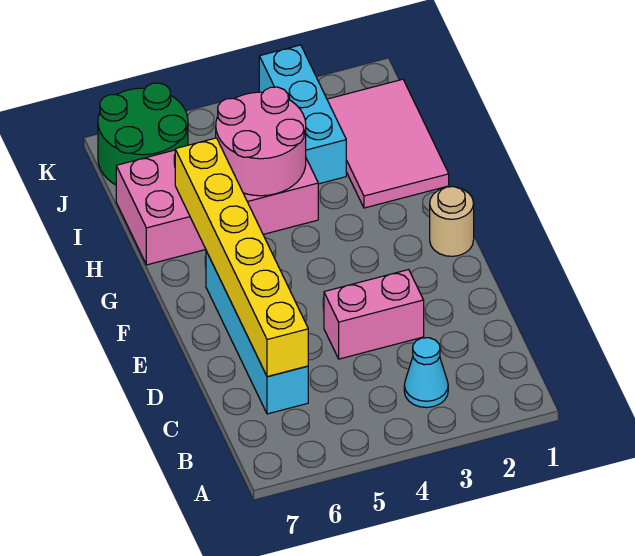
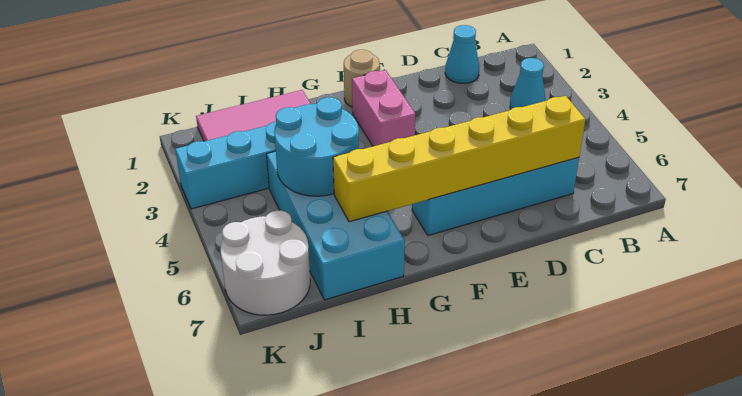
none -> cyan 1x1 cone [445,25,480,83]
pink 1x2 brick [324,270,424,359] -> pink 1x2 brick moved to [352,70,415,146]
pink 2x4 brick [116,150,318,265] -> cyan 2x4 brick [267,151,405,300]
pink 2x2 round brick [216,87,306,196] -> cyan 2x2 round brick [274,97,359,196]
green 2x2 round brick [98,83,188,185] -> white 2x2 round brick [221,210,310,315]

